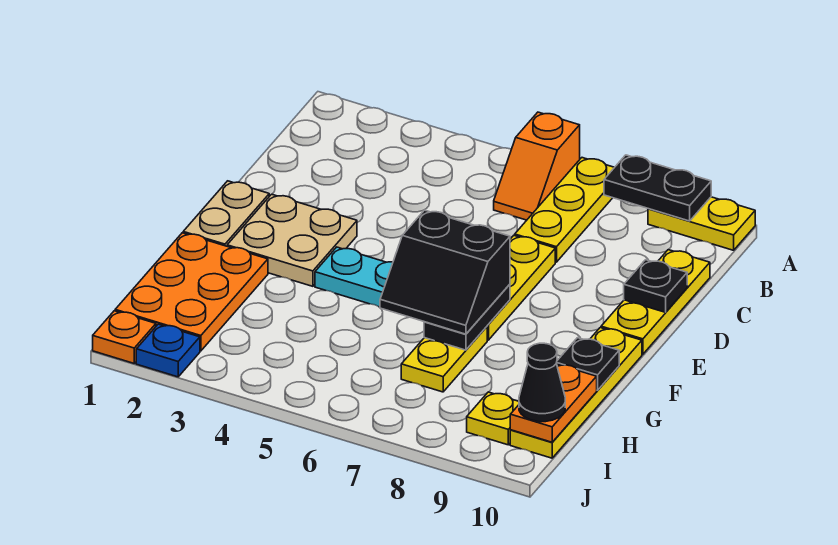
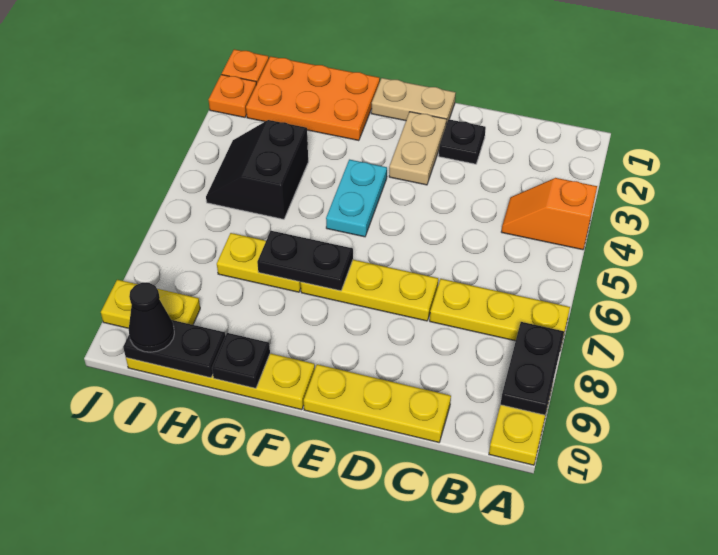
orange 1x2 slope [494,112,580,220] -> orange 1x2 slope moved to [501,178,597,250]
black 1x1 plate [624,260,687,312] -> black 1x1 plate moved to [439,119,486,164]
tan 2x2 plate [227,194,357,286] -> tan 1x2 plate [389,112,446,185]
black 2x2 slope [380,210,510,334] -> black 2x2 slope moved to [206,120,308,219]
orange 1x2 plate [510,364,597,442] -> black 1x2 plate [123,320,225,378]
yellow 1x1 plate [467,392,519,445] -> yellow 1x2 plate [101,280,200,328]
blue 1x1 plate [136,324,200,377] -> orange 1x1 plate [208,75,256,117]

